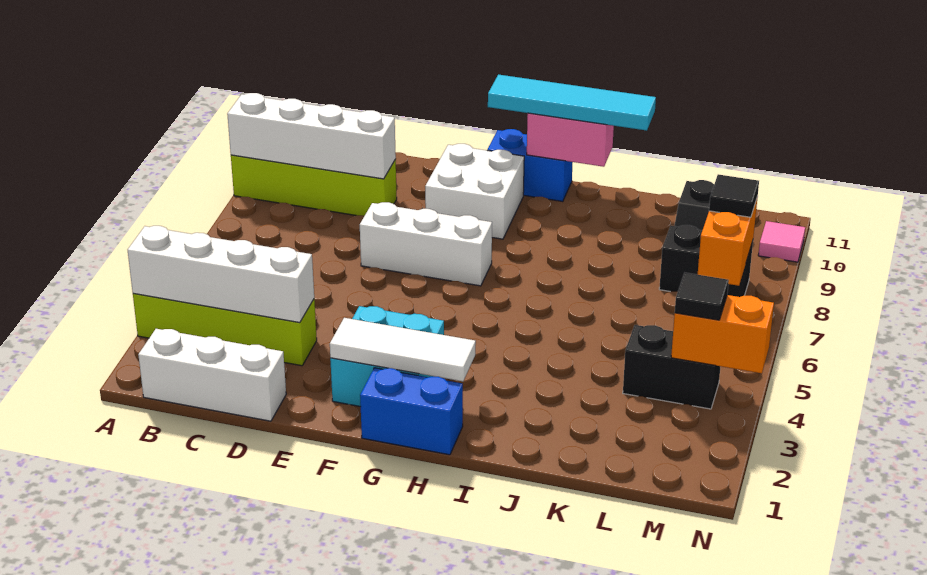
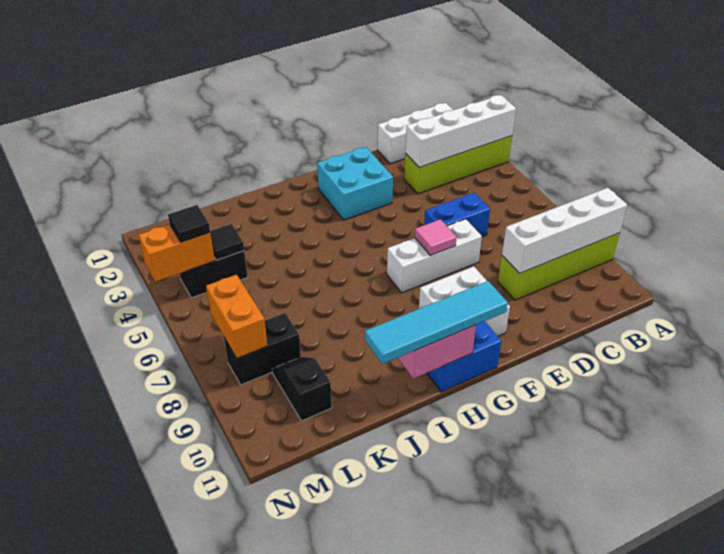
white 1x3 tile [330,318,476,381] -> none
blue 1x2 brick [360,368,463,455] -> blue 1x2 brick moved to [424,193,490,237]
black 1x1 tile [709,174,759,217] -> black 1x1 tile moved to [210,224,244,260]
pink 1x1 tile [758,221,805,262] -> pink 1x1 tile moved to [415,219,457,255]

